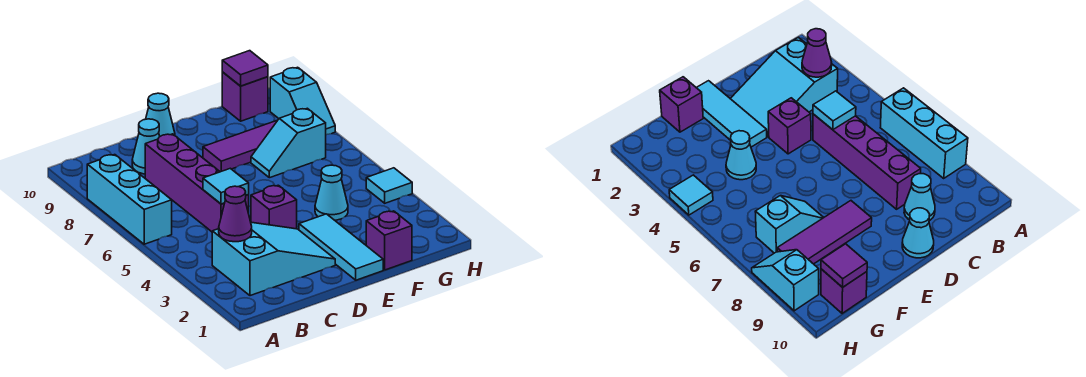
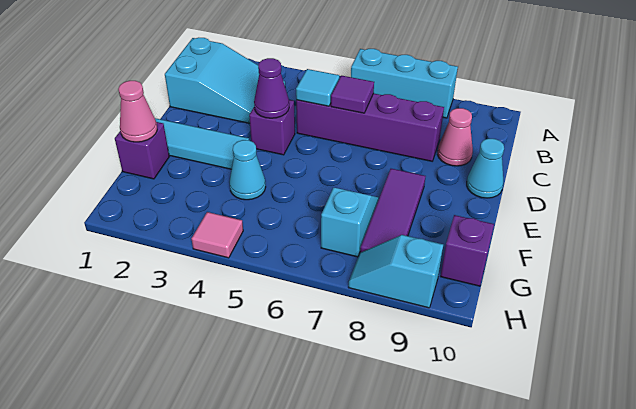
cyan 2x3 slope [212,222,335,296] -> cyan 2x3 slope turned to [165,38,285,123]
purple 1x1 cone [219,186,252,242] -> purple 1x1 cone moved to [254,58,289,118]
cyan 1x1 cone [132,119,160,174] -> pink 1x1 cone [438,108,473,166]
none -> pink 1x1 cone [118,81,157,142]
purple 1x1 tile [222,51,268,86] -> purple 1x1 tile moved to [331,76,374,113]
cyan 1x1 tile [366,168,412,203] -> pink 1x1 tile [192,212,243,258]

